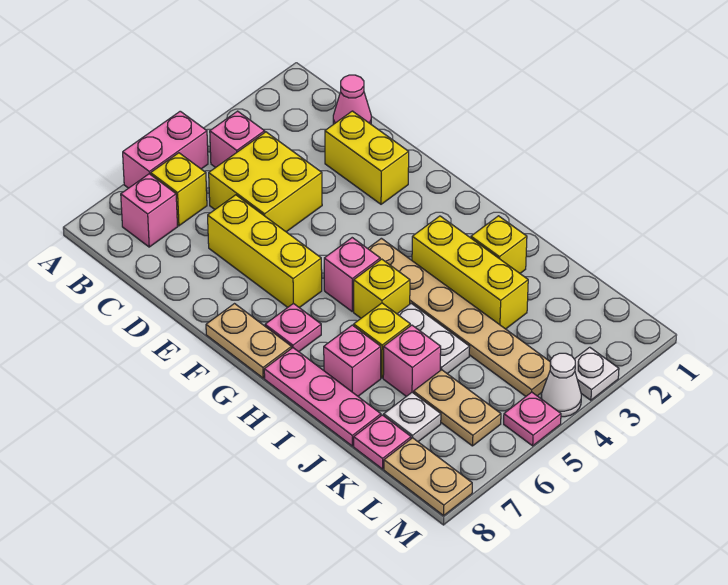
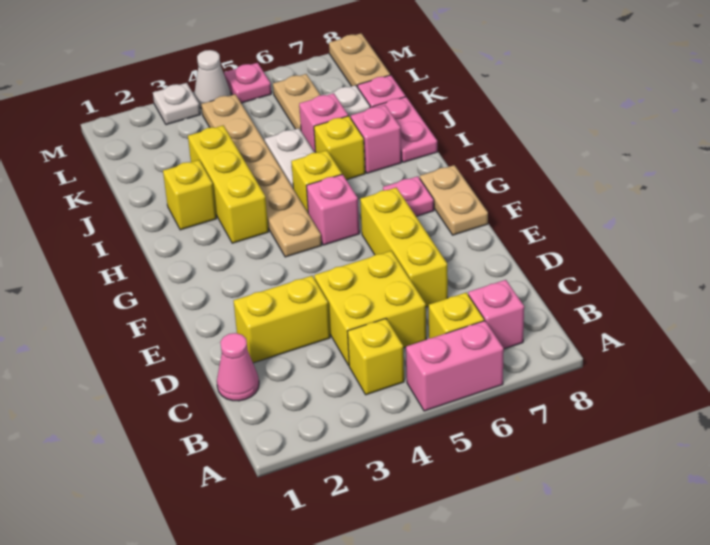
pink 1x1 brick [210,111,265,168] -> yellow 1x1 brick [347,319,404,395]
yellow 1x2 brick [325,111,409,204] -> yellow 1x2 brick turned to [234,276,330,363]
pink 1x3 plate [264,348,381,446] -> pink 1x2 plate [373,97,437,162]

